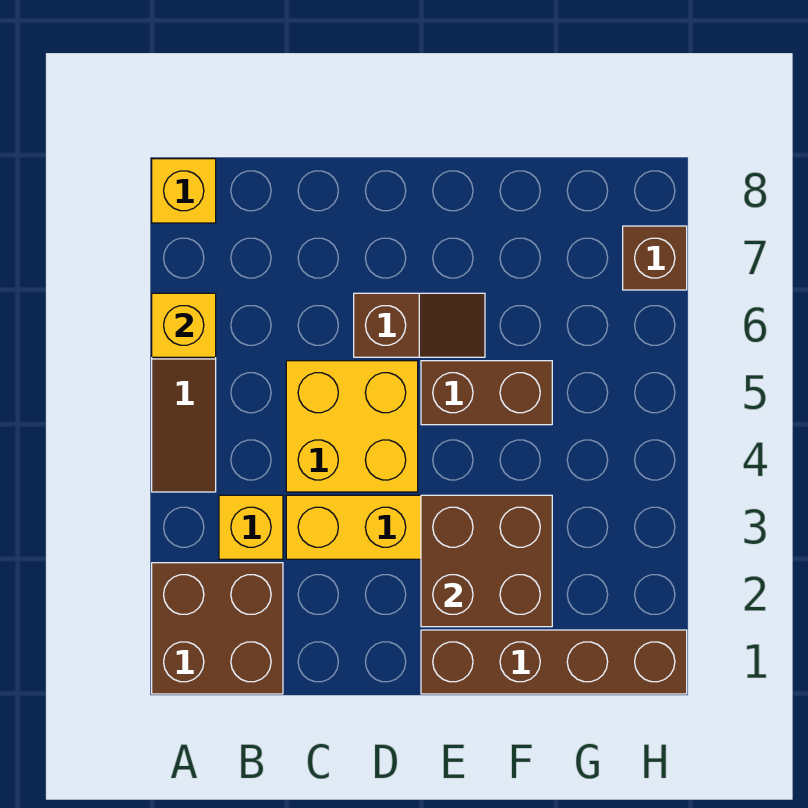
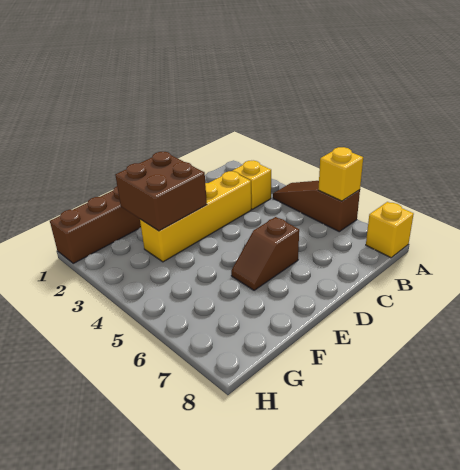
brown 2x2 brick [152,563,283,694] -> none
yellow 2x2 brick [286,361,418,492] -> none
brown 1x2 brick [421,361,552,425] -> none
brown 1x1 brick [623,226,687,290] -> none

